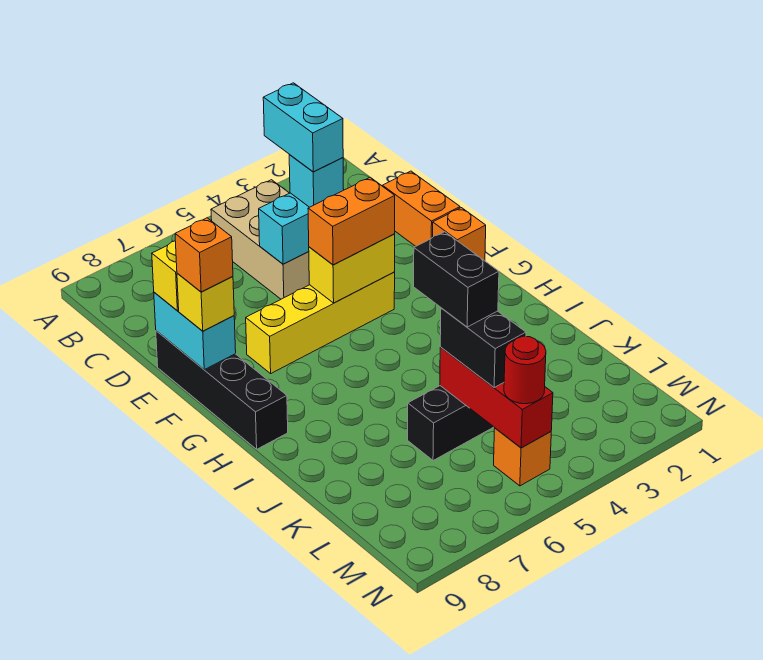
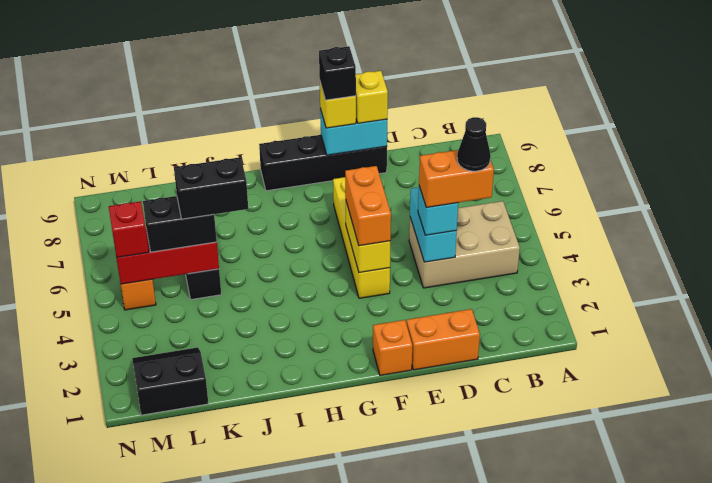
cyan 1x2 brick [263,83,343,172] -> orange 1x2 brick [419,150,494,208]
none -> black 1x1 cone [457,117,491,171]
orange 1x1 brick [175,218,233,292] -> black 1x1 brick [319,46,356,100]
none -> black 2x2 slope [132,347,208,415]
red 1x1 round brick [504,336,546,404] -> red 1x1 brick [109,201,149,257]

